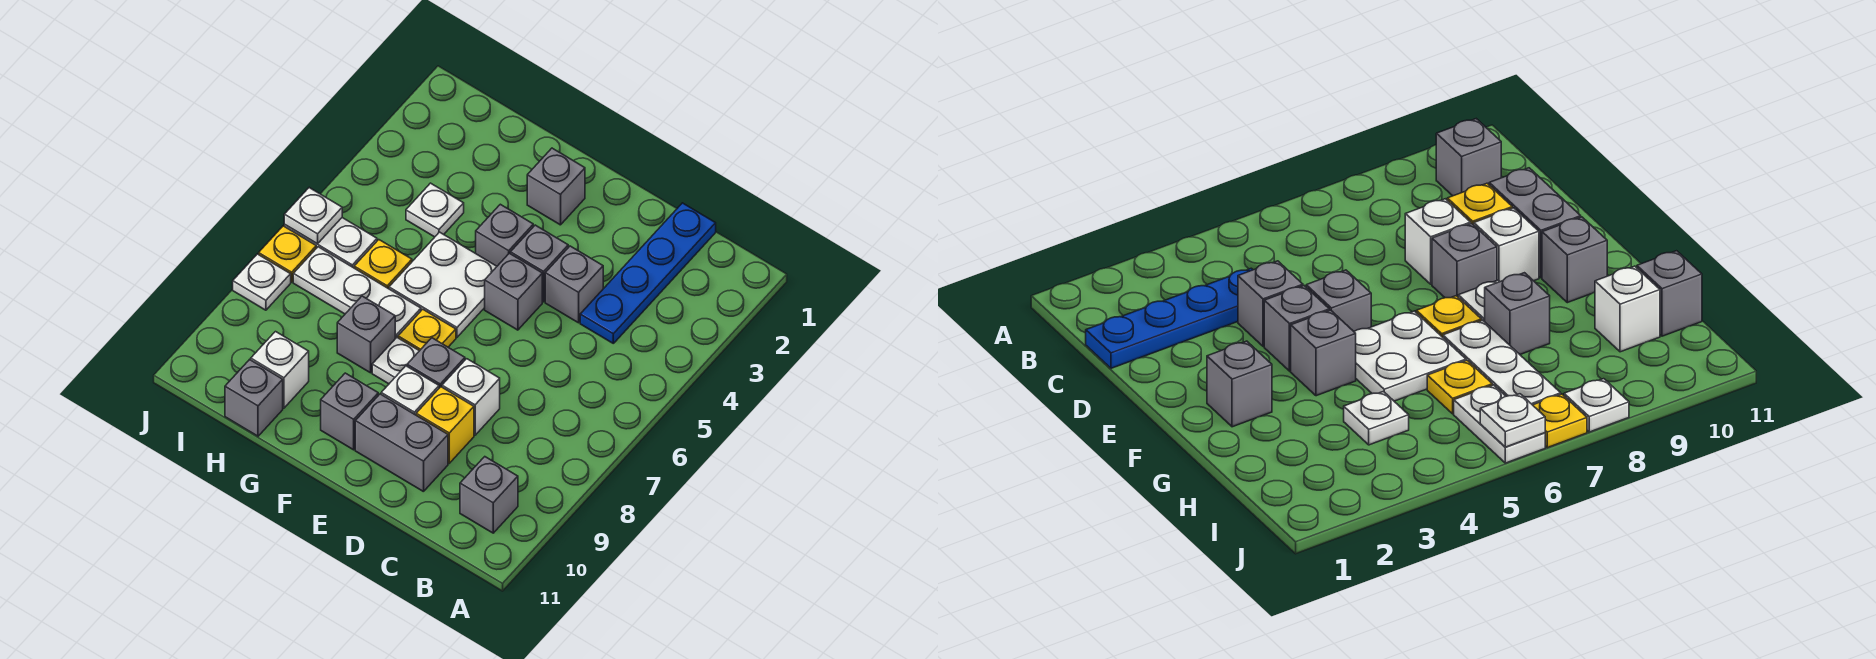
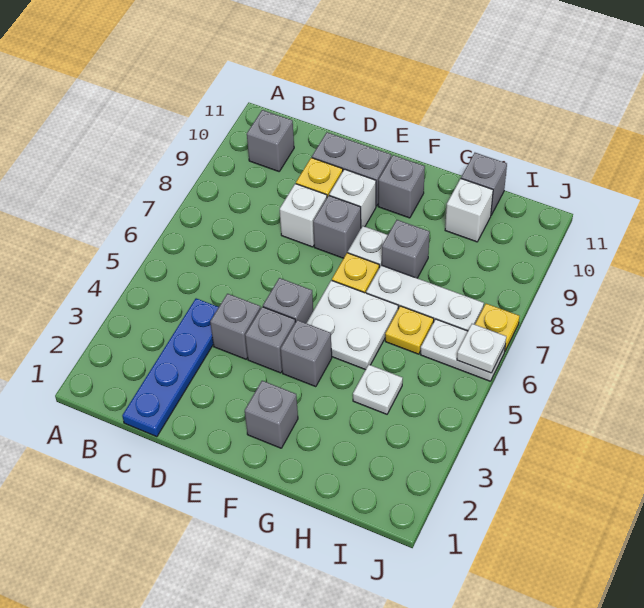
white 1x1 plate [233,254,291,310] -> none

